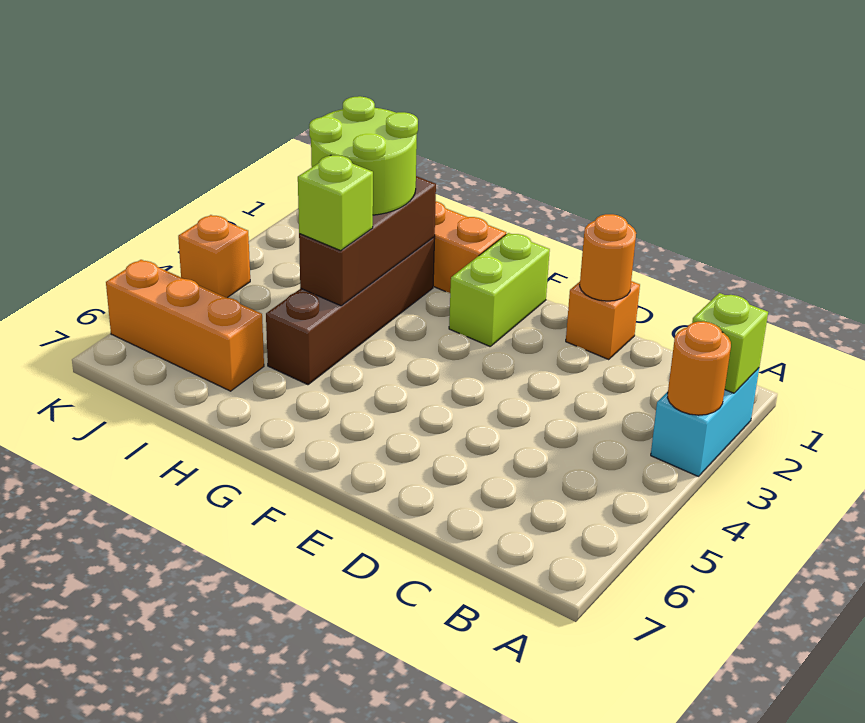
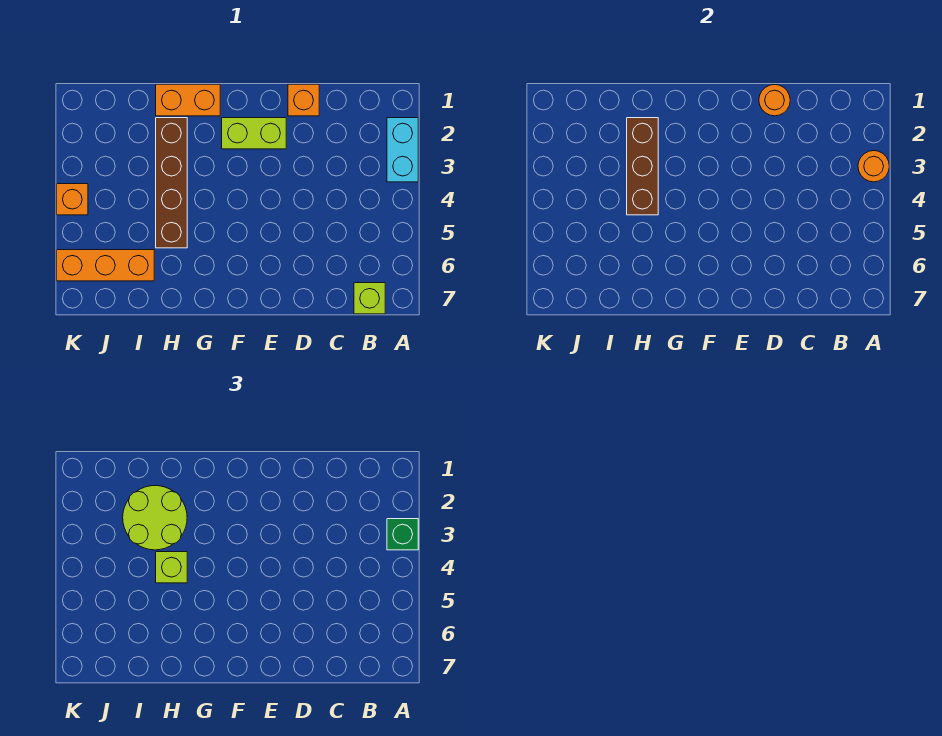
lime 1x1 brick [692,293,768,393] -> lime 1x1 brick moved to [354,283,385,314]
none -> green 1x1 brick [387,519,418,550]
lime 1x2 brick [449,233,550,346] -> lime 1x2 brick turned to [222,118,286,149]

